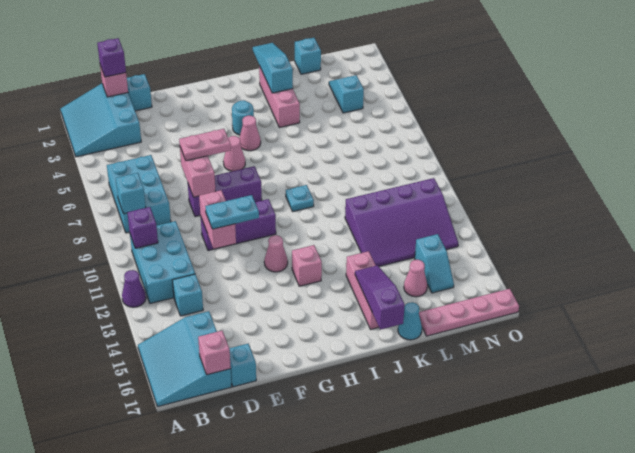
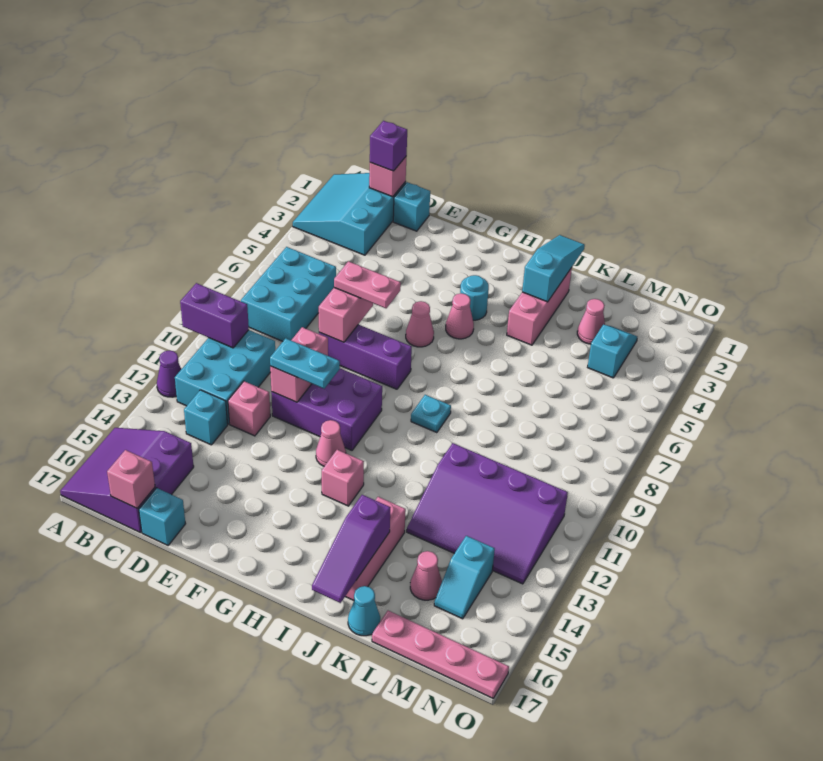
cyan 3x3 slope [138,311,231,407] -> purple 3x3 slope [60,428,194,533]
cyan 1x1 brick [116,173,146,214] -> none
purple 1x1 brick [127,207,158,248] -> purple 1x2 brick [180,283,249,348]
none -> pink 1x1 brick [228,381,270,436]
purple 1x3 brick [201,199,276,251] -> purple 2x3 brick [271,369,382,450]
purple 1x3 slope [355,265,405,330] -> purple 1x3 slope turned to [312,495,390,603]
cyan 1x1 brick [295,38,321,74] -> none
none -> pink 1x1 cone [577,299,605,344]

